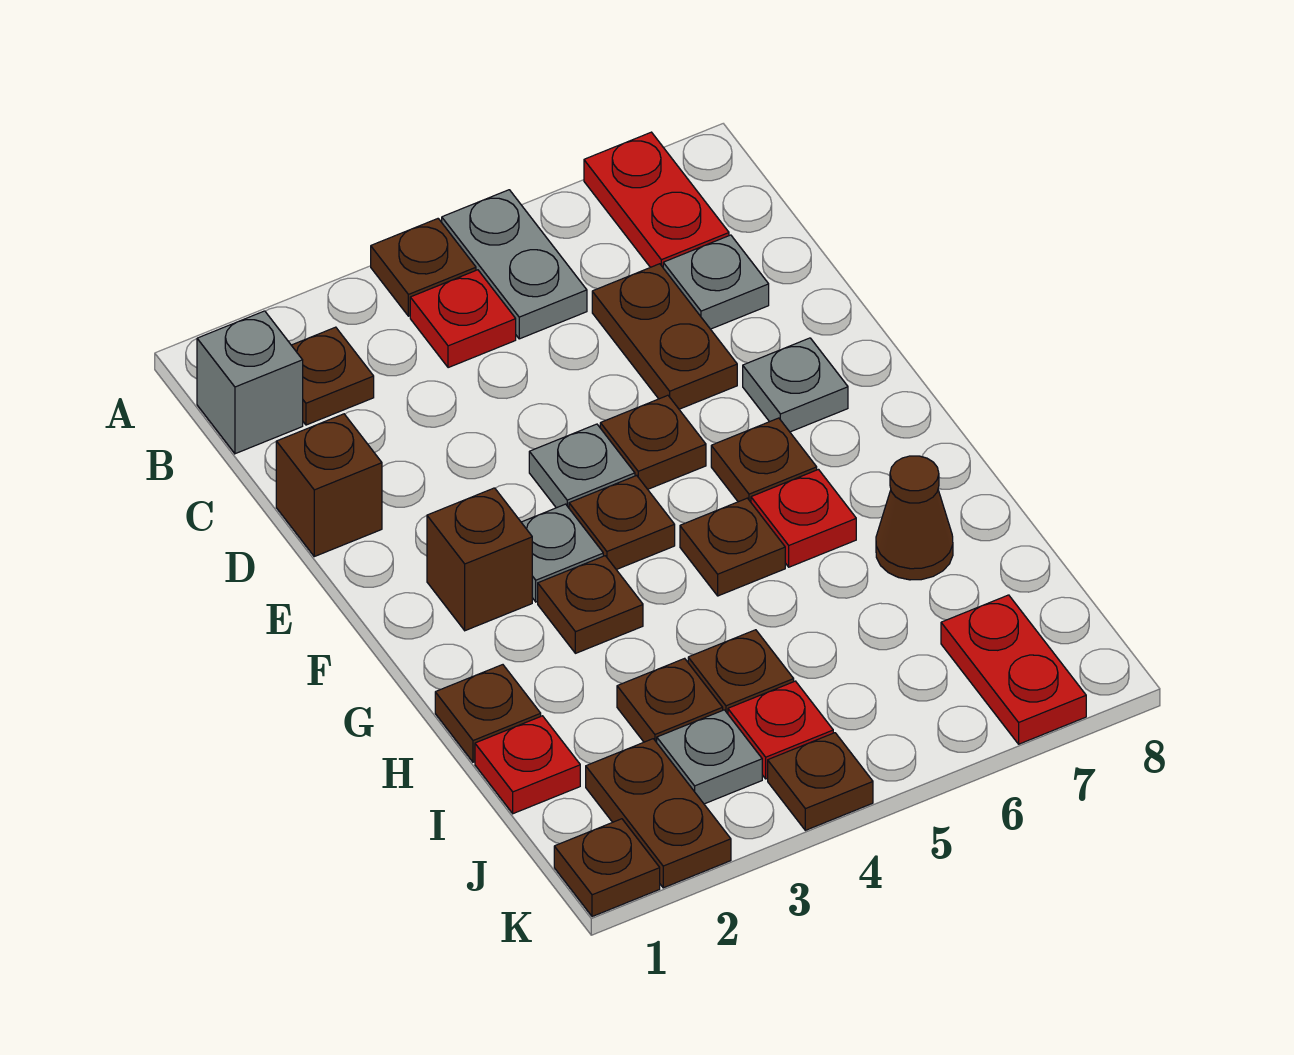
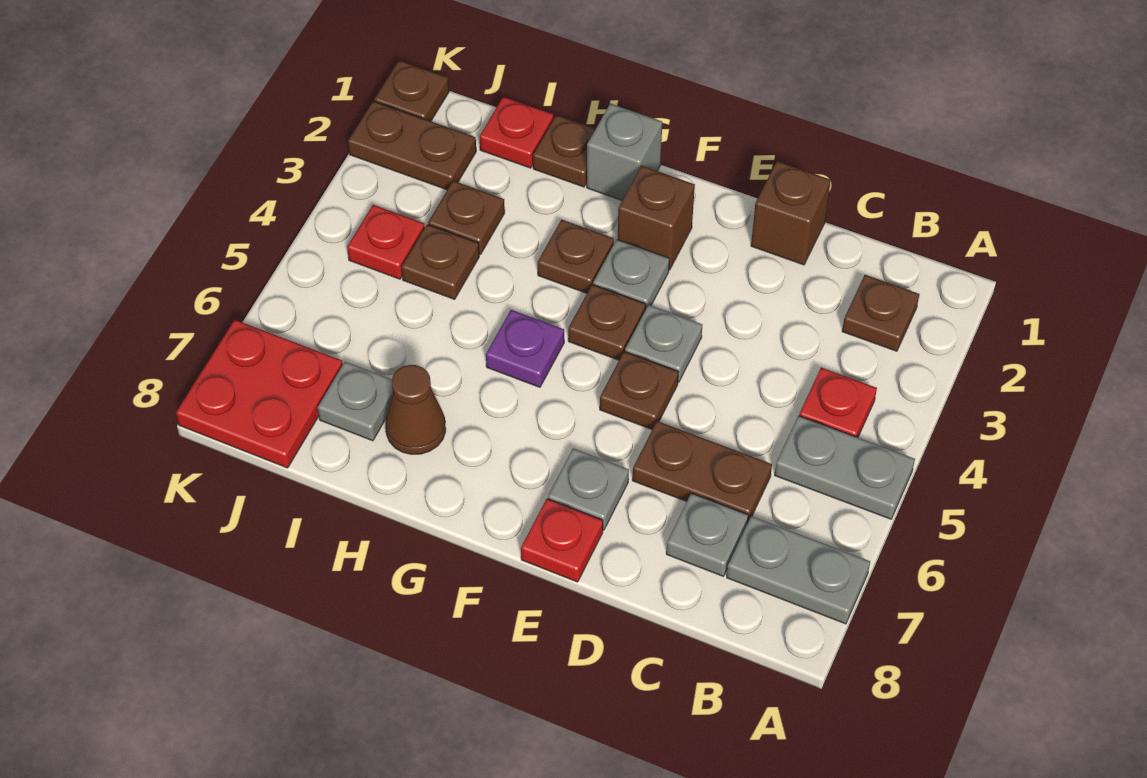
brown 1x1 plate [371,219,476,316] -> none
red 1x2 plate [584,132,729,267] -> grey 1x2 plate [727,516,870,624]
grey 1x1 brick [197,311,303,454] -> grey 1x1 brick moved to [587,104,662,200]
brown 1x1 plate [711,418,817,502] -> none
brown 1x1 plate [680,498,785,596] -> purple 1x1 plate [486,310,564,387]
red 1x1 plate [751,470,856,567] -> red 1x1 plate moved to [521,499,603,582]
grey 1x1 plate [657,710,762,804] -> grey 1x1 plate moved to [318,362,393,441]
red 1x2 plate [941,595,1086,744] -> red 2x2 plate [176,320,343,468]
brown 1x1 plate [768,733,873,830] -> none

